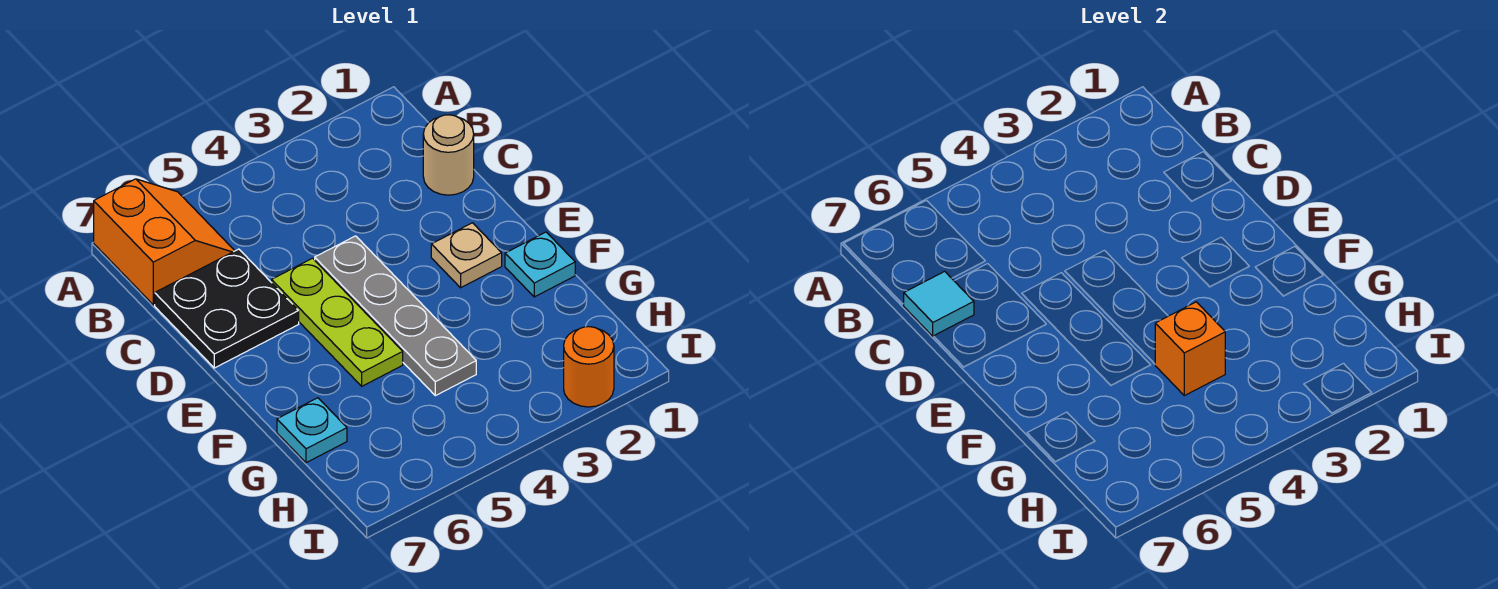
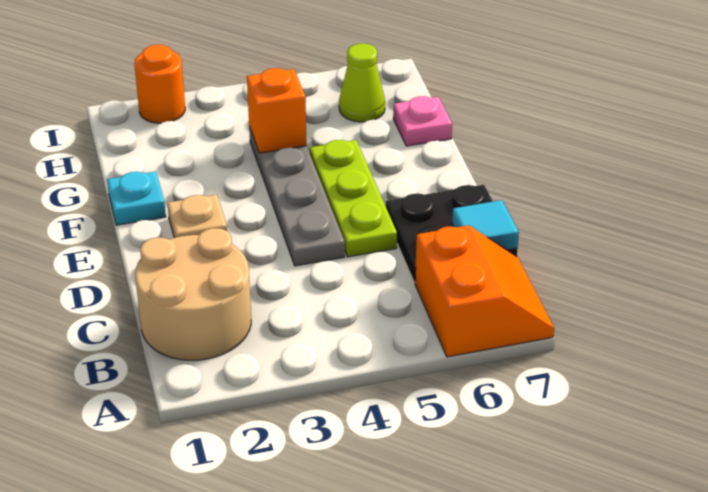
orange 2x2 slope [94,179,235,305] -> orange 2x2 slope turned to [415,225,554,357]
tan 1x1 round brick [423,115,474,195] -> tan 2x2 round brick [135,228,251,360]
cyan 1x1 plate [277,398,347,463] -> pink 1x1 plate [393,96,452,146]
none -> lime 1x1 cone [339,43,385,122]

